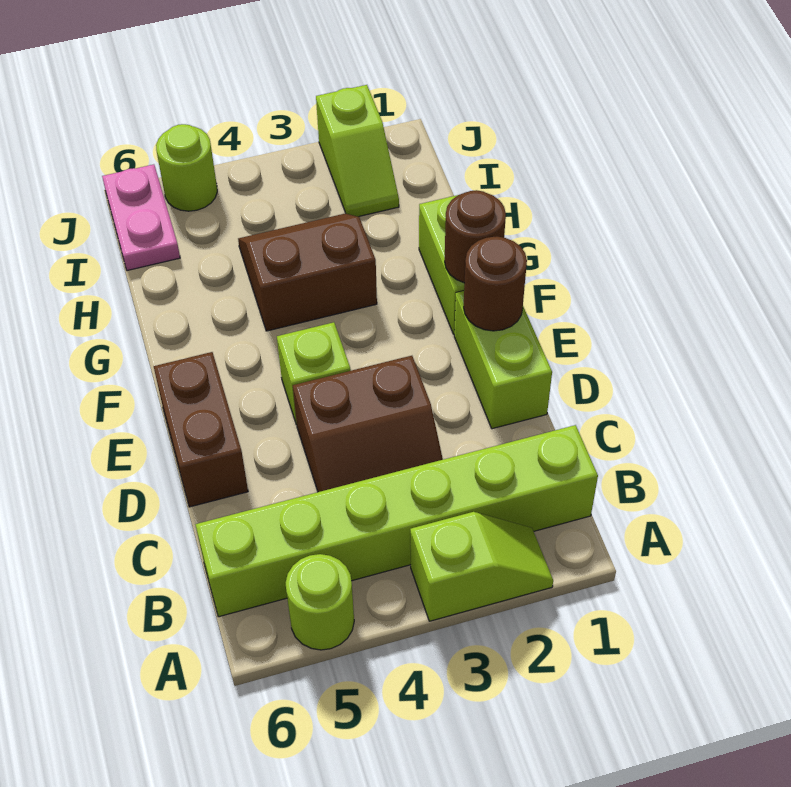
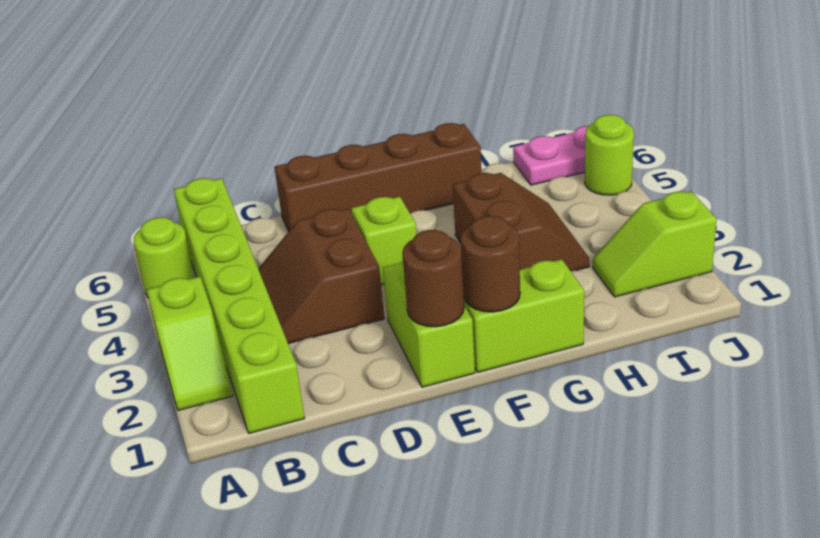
lime 1x2 brick [454,291,552,429] -> lime 1x2 brick turned to [383,261,475,387]
brown 1x2 brick [154,352,248,507] -> brown 1x4 brick [275,123,482,231]

